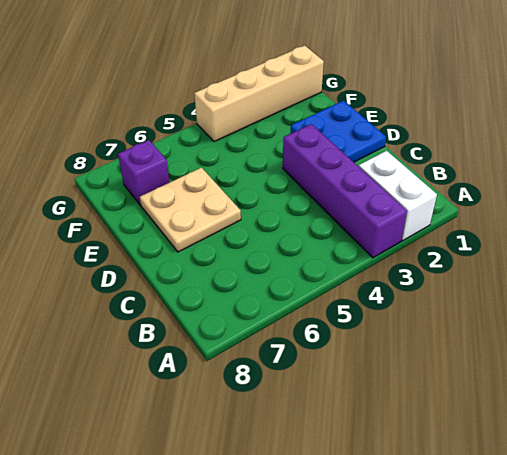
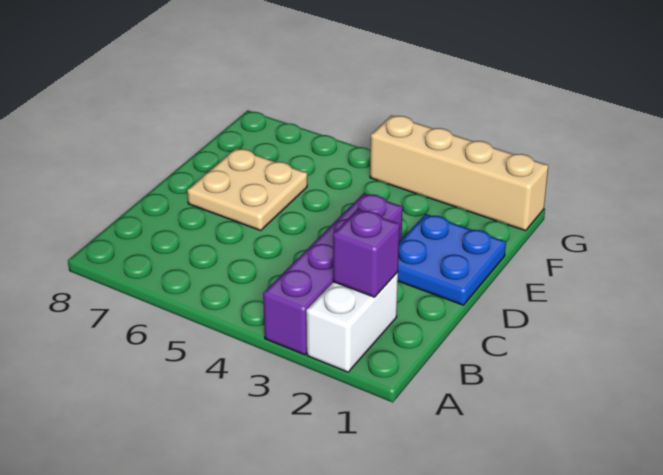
purple 1x1 brick [118,140,170,205] -> purple 1x1 brick moved to [333,209,400,297]

